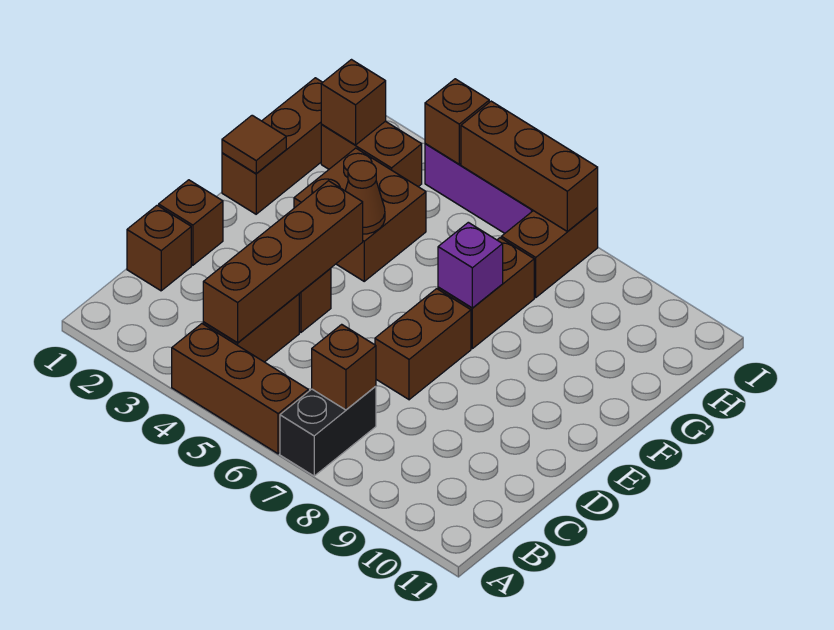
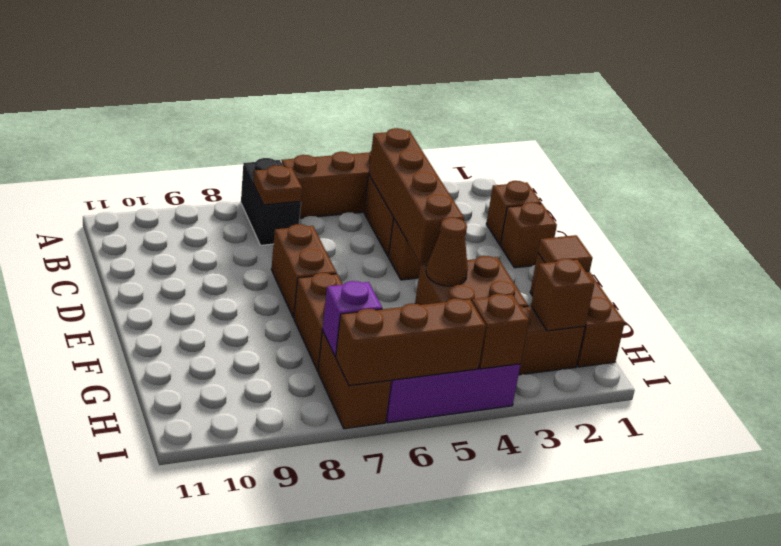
brown 1x1 brick [312,324,376,410] -> brown 1x1 plate [254,165,302,205]
purple 1x1 brick [438,222,503,308] -> purple 1x1 brick moved to [323,281,382,357]

